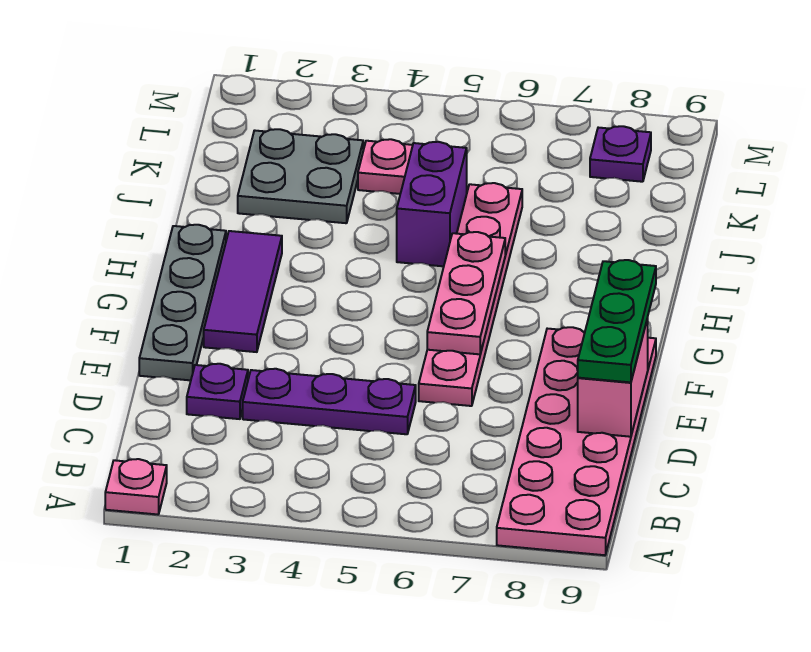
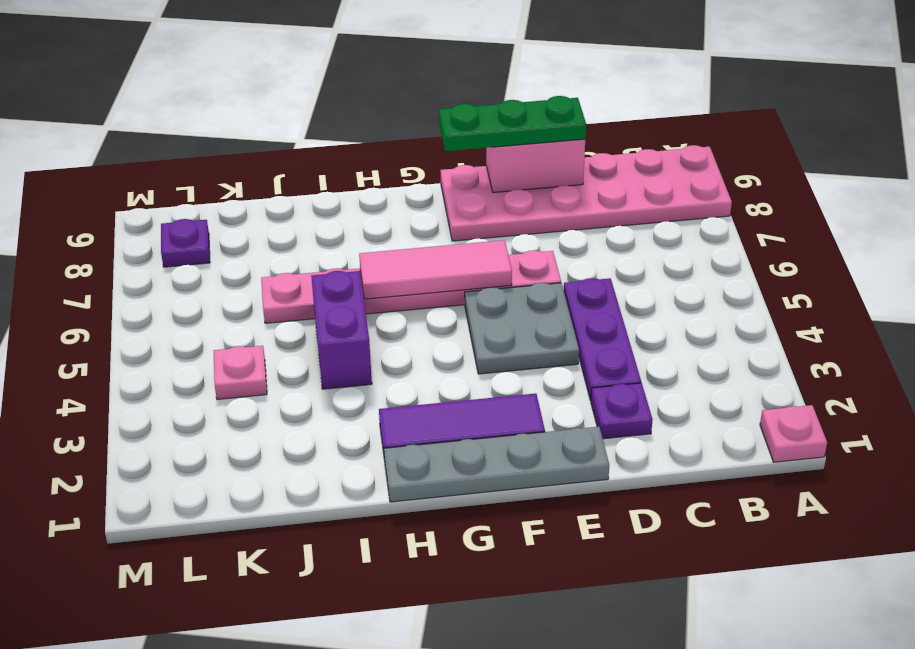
pink 1x3 plate [427,232,505,354] -> pink 1x3 tile [359,240,512,299]
purple 1x2 brick [397,142,467,266] -> purple 1x2 brick turned to [311,271,372,389]
grey 2x2 plate [238,129,363,223] -> grey 2x2 plate moved to [465,283,579,374]

